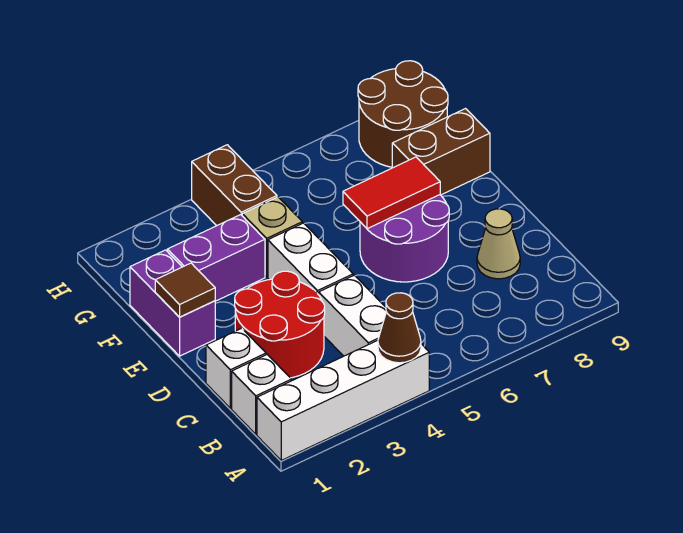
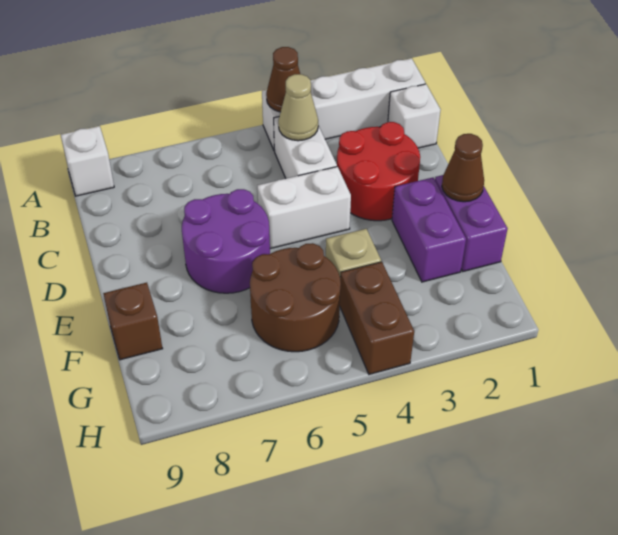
white 1x1 brick [206,328,266,408] -> white 1x1 brick moved to [61,126,114,196]
tan 1x1 cone [477,209,520,279] -> tan 1x1 cone moved to [278,74,318,141]
white 1x2 brick [268,223,353,295] -> white 1x2 brick turned to [257,167,351,248]
brown 1x1 tile [155,263,215,317] -> brown 1x1 cone [442,134,484,202]
red 1x2 tile [343,157,440,229] -> none
purple 1x2 brick [167,215,265,301] -> purple 1x2 brick turned to [392,178,466,282]
brown 1x2 brick [392,109,490,195] -> brown 1x1 brick [103,283,163,360]
brown 2x2 round brick [358,61,448,167] -> brown 2x2 round brick moved to [250,243,341,352]

